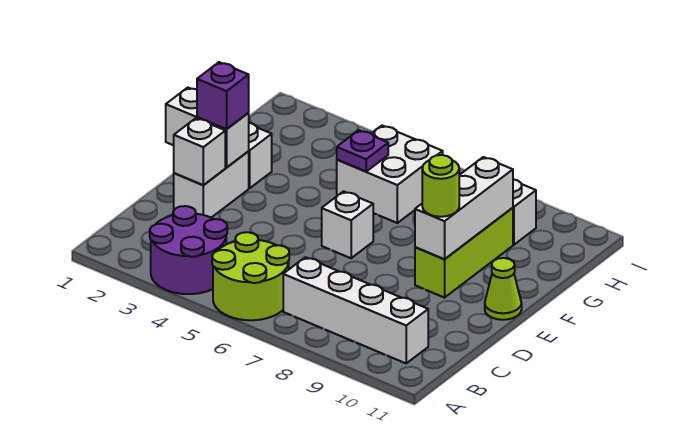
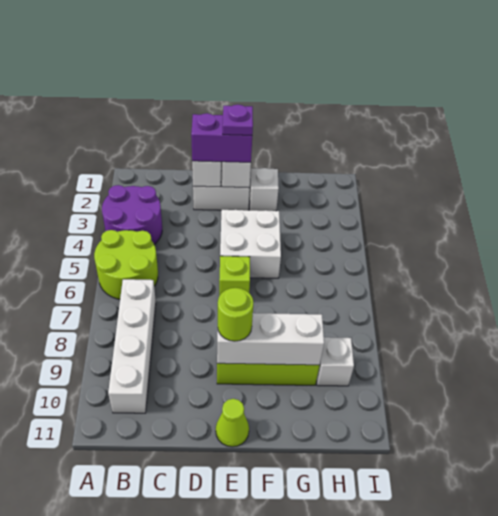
purple 1x1 brick [197,62,249,129] -> purple 1x2 brick [191,113,252,162]
white 1x1 brick [322,191,373,258] -> lime 1x1 brick [219,256,250,296]
white 2x2 brick [337,126,443,223] -> white 2x2 brick moved to [220,210,281,278]
purple 1x1 plate [337,130,388,172] -> purple 1x1 plate moved to [223,105,253,135]

